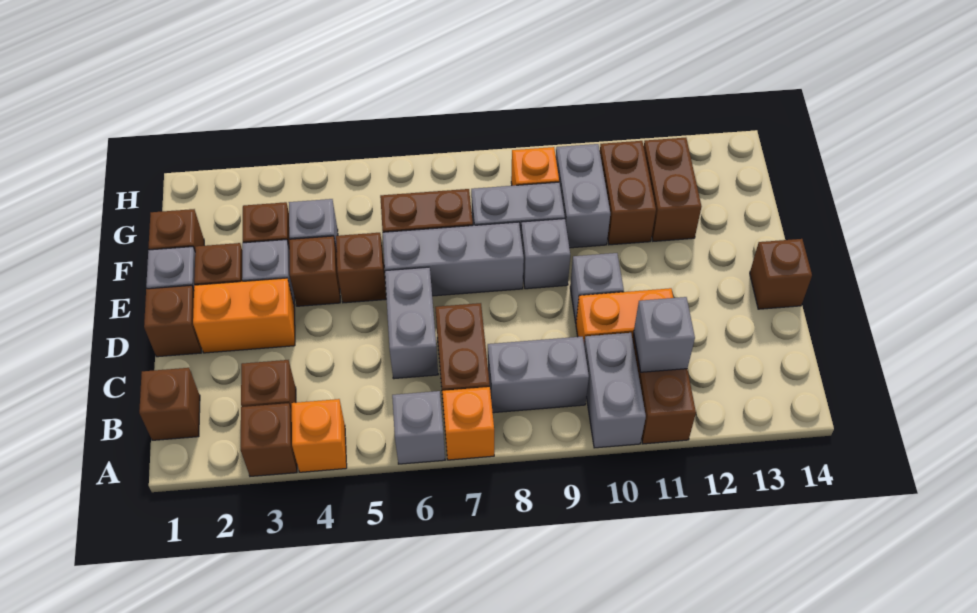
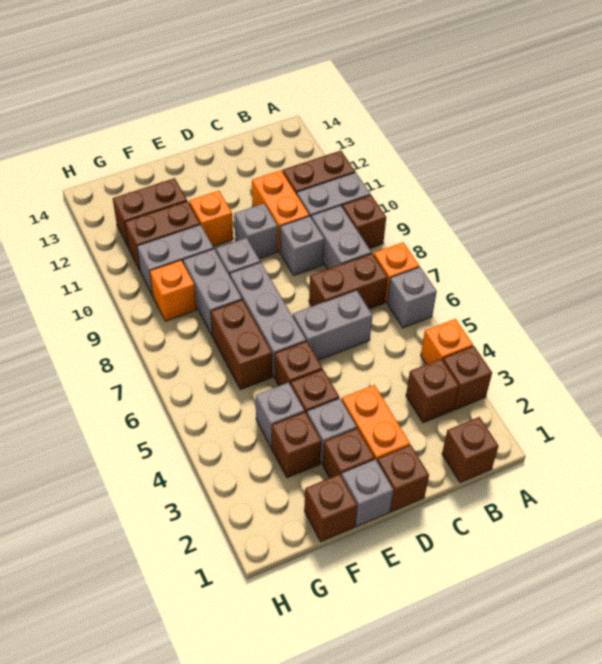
grey 1x1 brick [634,297,695,372] -> grey 1x1 brick moved to [280,216,324,275]
brown 1x1 brick [750,239,812,309] -> brown 1x1 brick moved to [342,195,386,249]
none -> orange 1x1 brick [189,191,233,246]

